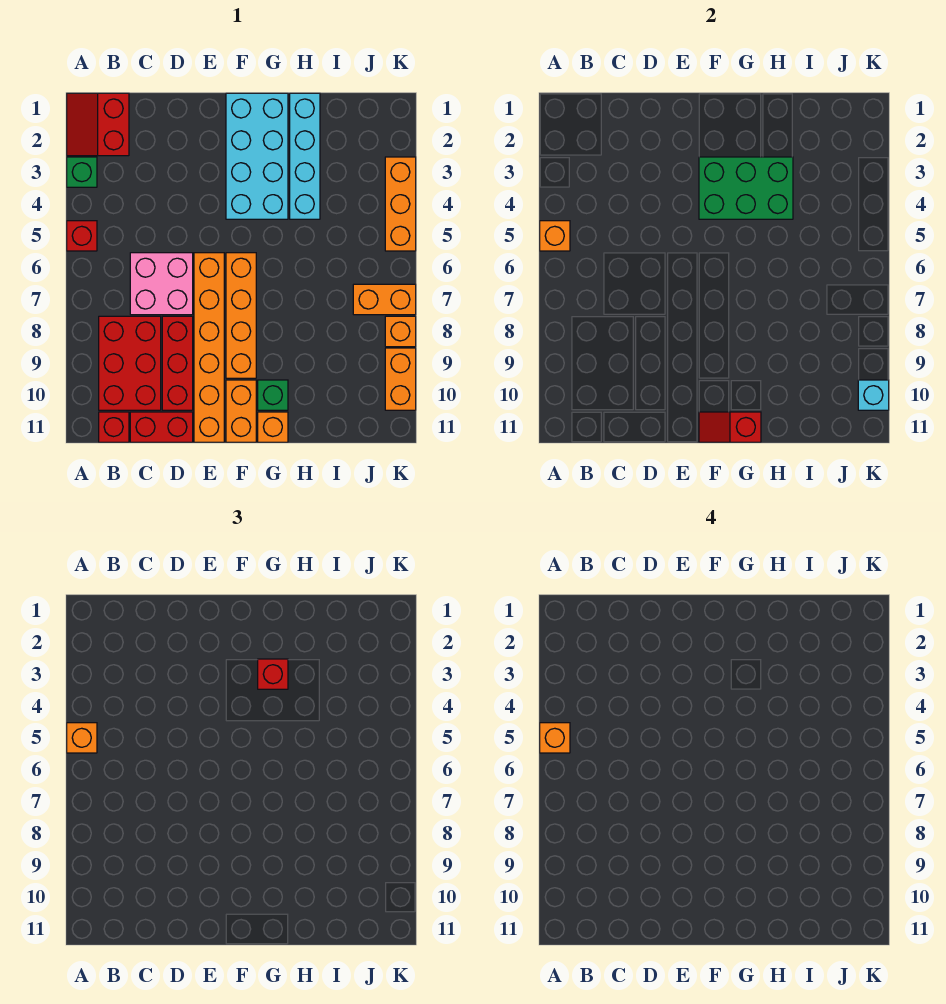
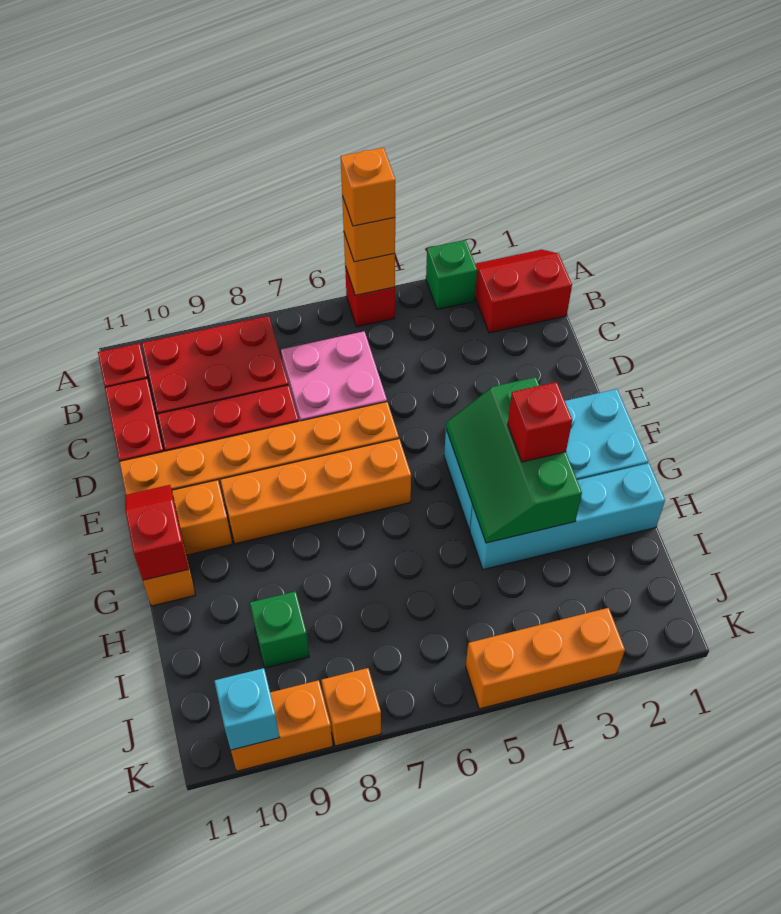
green 2x3 brick [699,157,793,219] -> green 2x3 slope [446,377,582,543]
green 1x1 brick [258,380,288,410] -> green 1x1 brick moved to [250,591,309,668]
orange 1x2 brick [353,284,416,315] -> none

